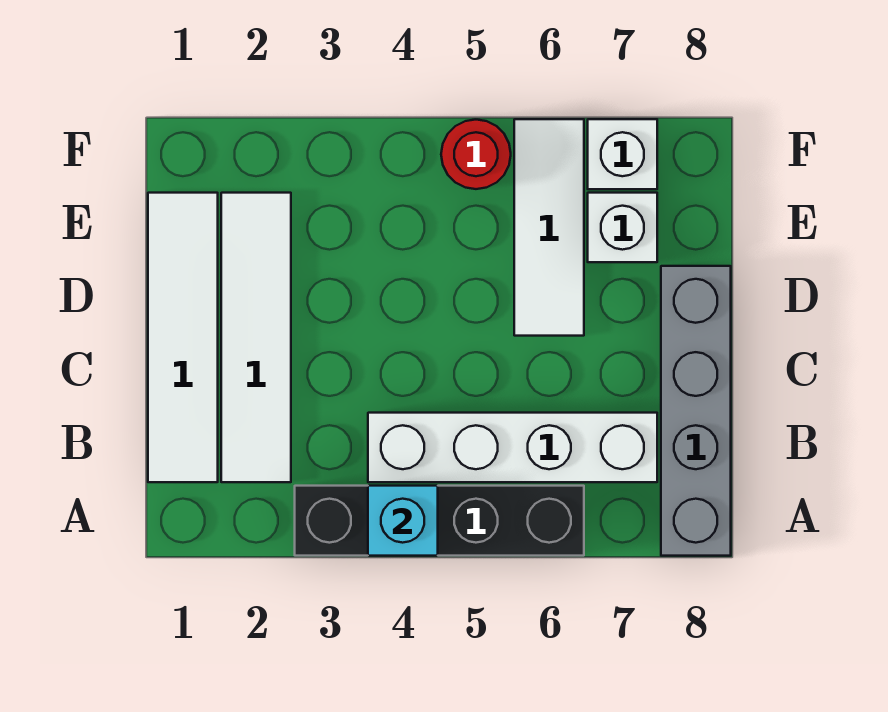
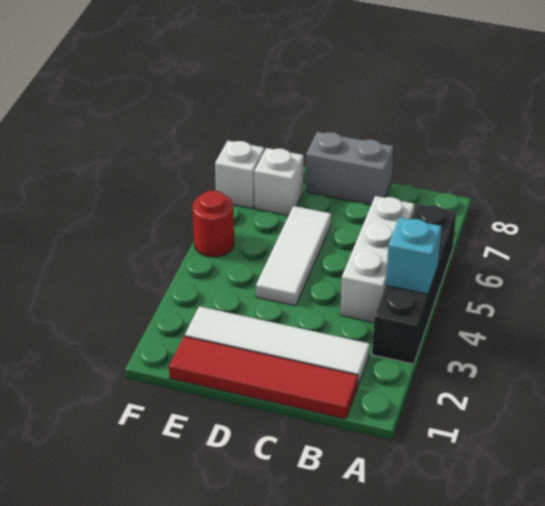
grey 1x4 brick [661,266,731,556] -> grey 1x2 brick [305,132,394,205]
white 1x4 tile [148,193,218,482] -> red 1x4 tile [169,336,358,419]
white 1x4 brick [368,413,657,482] -> white 1x3 brick [340,196,415,323]
white 1x3 tile [514,119,584,336] -> white 1x3 tile turned to [256,206,331,306]

